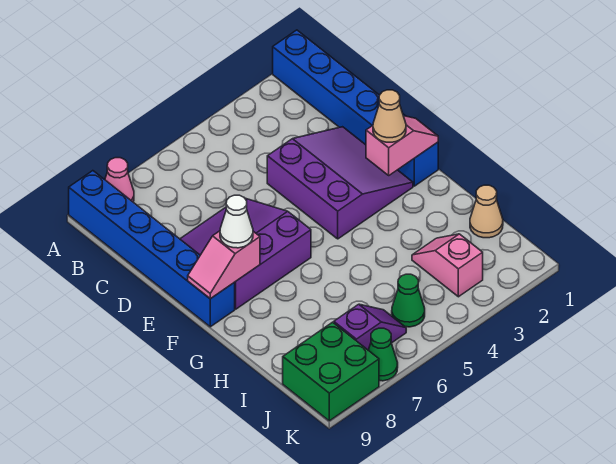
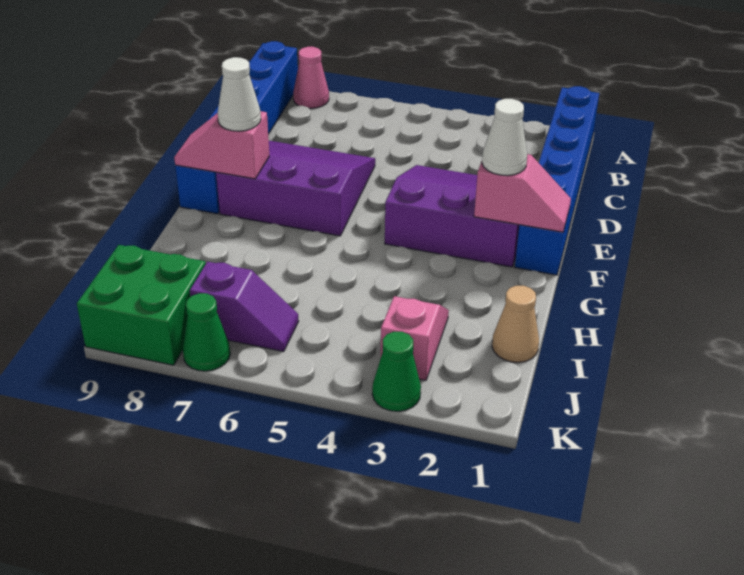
purple 3x3 slope [267,127,413,239] -> purple 3x3 slope turned to [385,165,519,267]
tan 1x1 cone [373,90,406,142] -> white 1x1 cone [482,99,527,176]
green 1x1 cone [392,274,425,327] -> green 1x1 cone moved to [372,332,421,411]

